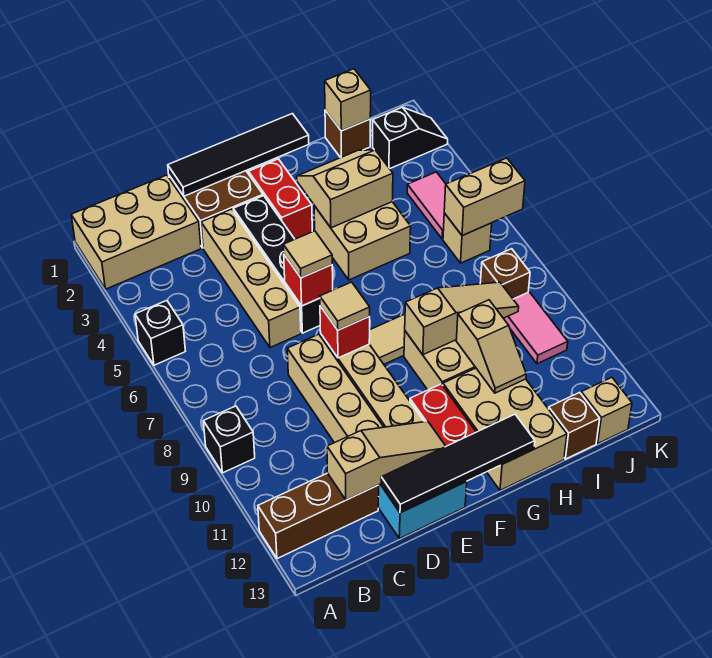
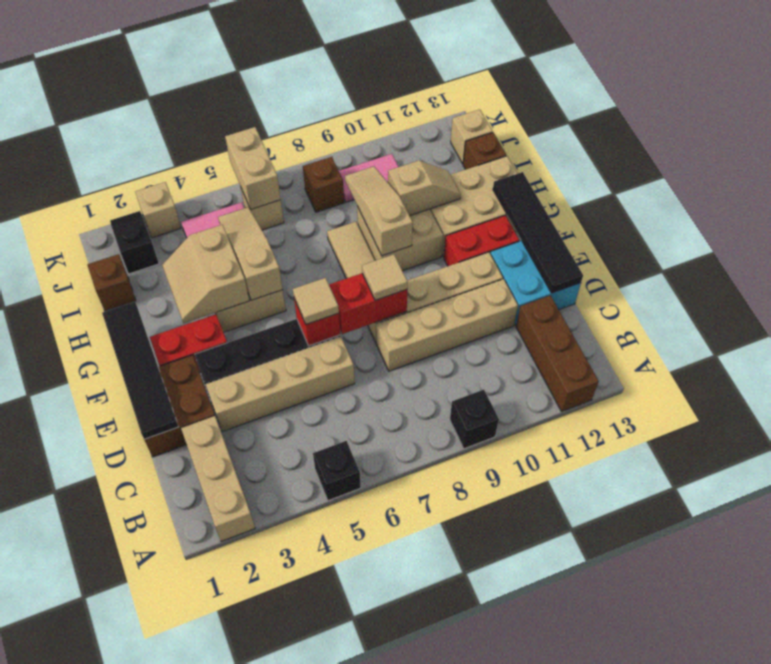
tan 2x3 brick [71,175,201,289] -> tan 1x3 brick [181,416,255,542]
tan 1x3 slope [327,421,446,500] -> tan 1x3 slope moved to [218,207,283,300]
red 1x1 brick [320,306,370,358] -> red 1x2 brick [329,273,407,334]
tan 1x1 brick [325,69,371,131] -> tan 1x1 brick moved to [135,182,181,238]

